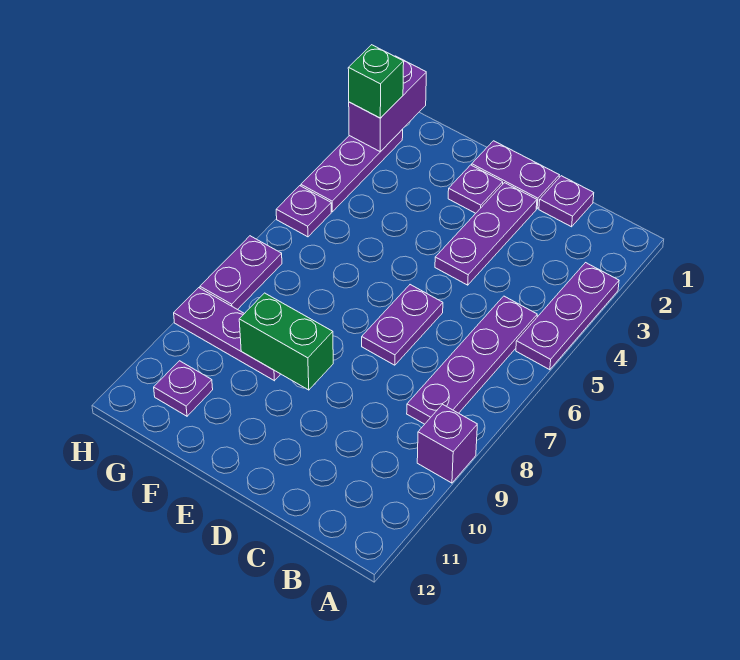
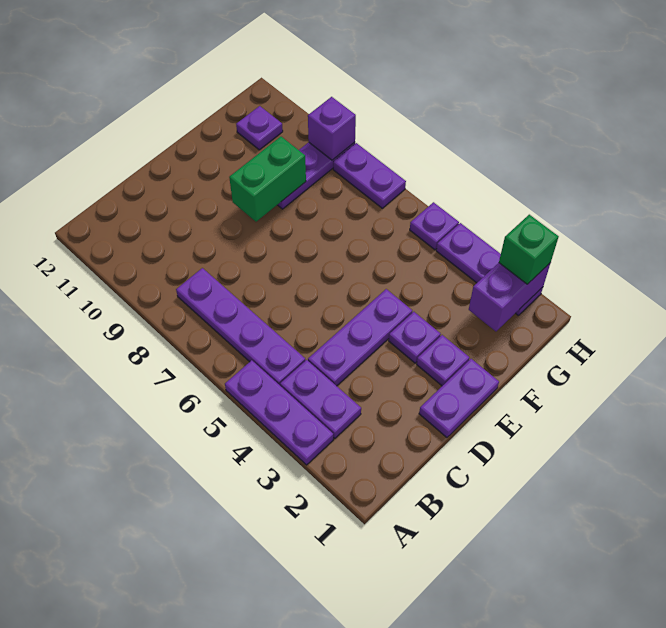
purple 1x1 brick [417,404,477,483] -> purple 1x1 brick moved to [308,97,356,160]
purple 1x1 plate [539,176,594,227] -> purple 1x1 plate moved to [389,312,441,363]
purple 1x3 plate [435,183,537,285] -> purple 1x3 plate turned to [308,289,412,386]
purple 1x2 plate [362,285,443,365] -> purple 1x2 plate moved to [280,360,361,438]
purple 1x2 brick [349,56,426,152] -> purple 1x2 brick turned to [469,263,550,331]

